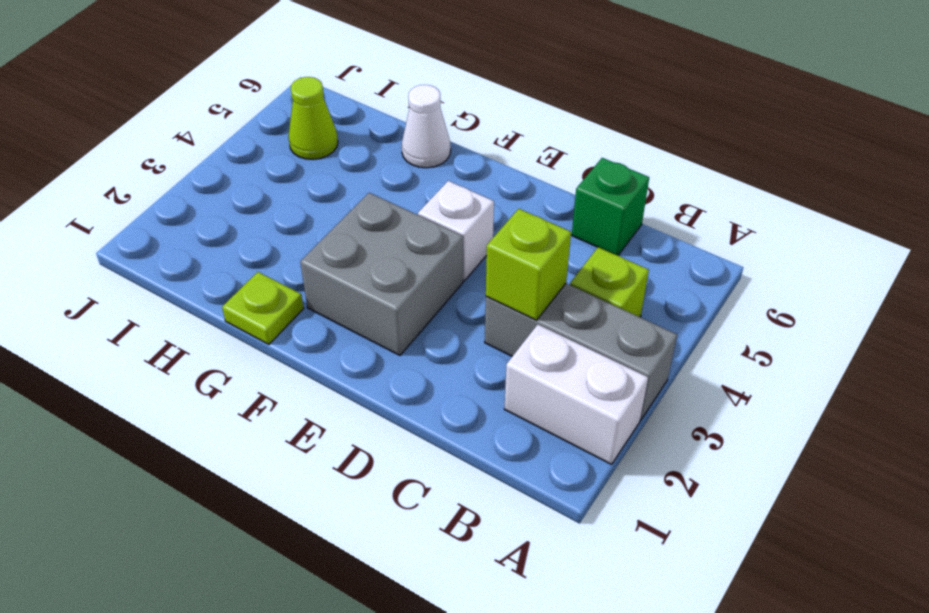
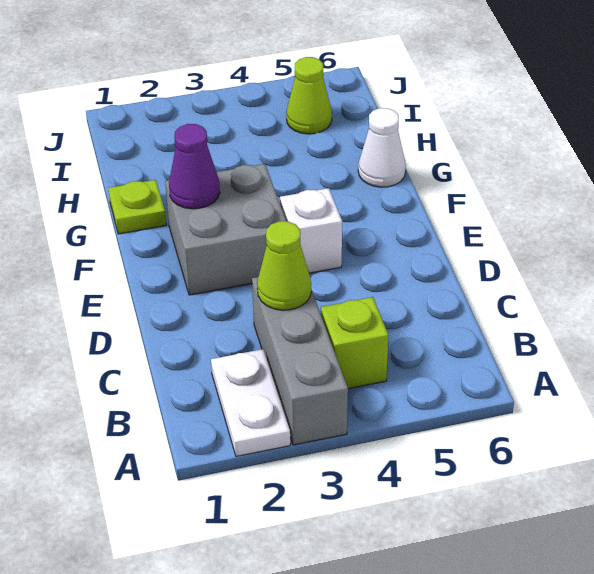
white 1x2 brick [504,325,648,464] -> white 1x2 plate [211,349,290,456]
lime 1x1 brick [486,209,571,320] -> lime 1x1 cone [257,221,312,310]
green 1x1 brick [572,158,649,255] -> none
none -> purple 1x1 cone [169,124,220,209]

